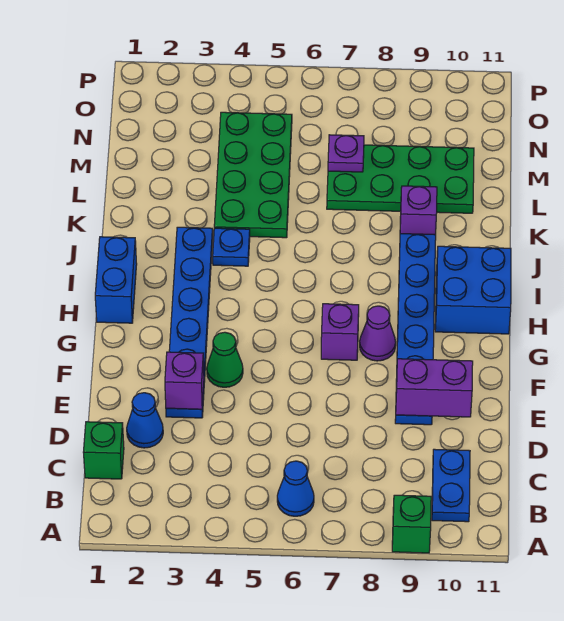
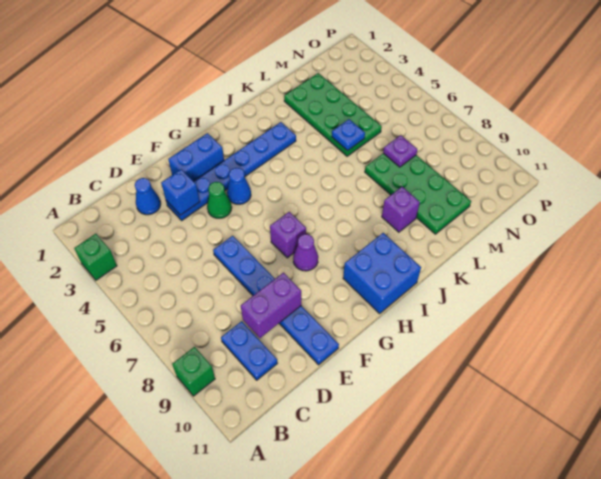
blue 1x1 cone [277,461,314,516] -> blue 1x1 cone moved to [227,168,251,204]
blue 1x2 plate [432,449,470,522] -> blue 1x2 plate turned to [221,321,277,380]
green 1x1 brick [83,422,124,479] -> green 1x1 brick moved to [74,234,117,280]
purple 1x1 brick [165,352,204,409] -> blue 1x1 brick [161,169,200,215]
blue 1x6 plate [395,234,436,425] -> blue 1x6 plate turned to [213,236,339,365]
purple 1x2 brick [396,359,473,417] -> purple 1x2 brick turned to [241,273,301,338]
blue 1x2 brick [95,237,137,323] -> blue 1x2 brick moved to [168,133,224,181]
blue 1x1 plate [213,228,250,266] -> blue 1x1 plate moved to [332,119,365,151]
green 2x4 plate [214,112,292,238] -> green 2x4 plate turned to [284,73,382,156]

